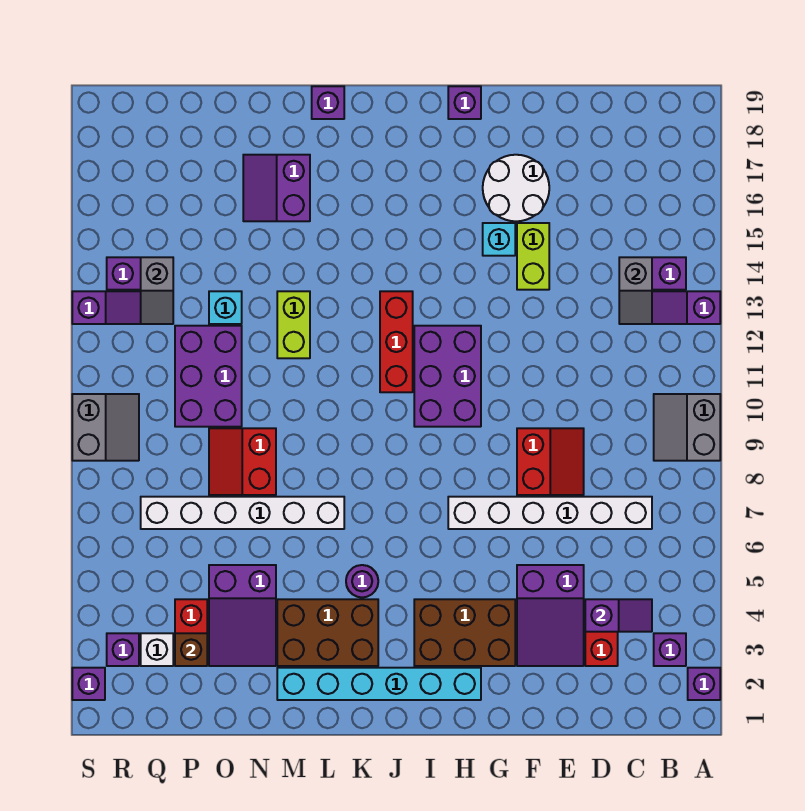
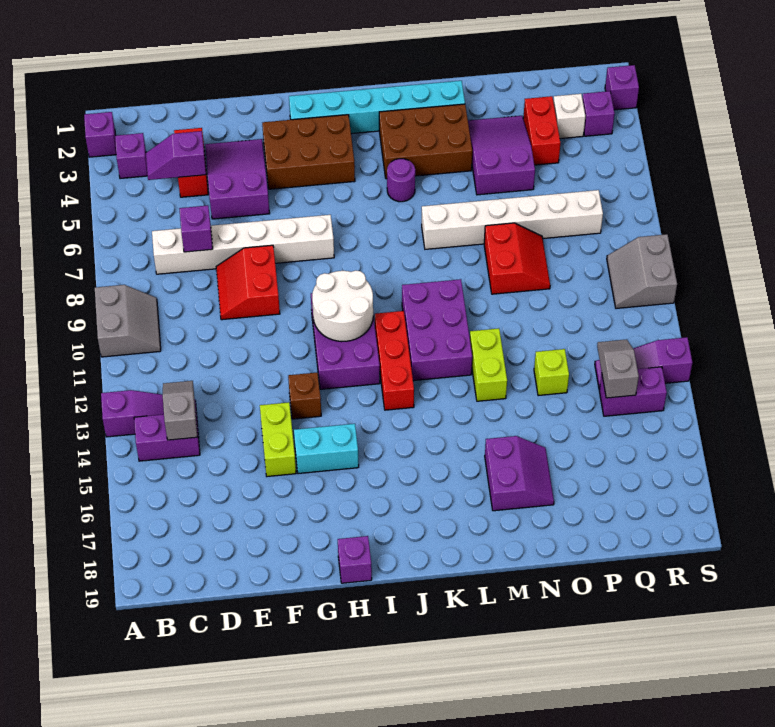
white 2x2 round brick [483,155,549,221] -> white 2x2 round brick moved to [312,271,373,342]
cyan 1x1 brick [483,223,515,256] -> cyan 1x2 brick [294,424,359,474]
purple 1x1 brick [312,86,344,119] -> purple 1x1 brick moved to [179,205,213,252]
purple 2x3 brick [175,326,242,427] -> purple 2x3 brick moved to [402,279,472,381]
cyan 1x1 brick [209,291,242,324] -> lime 1x1 brick [534,349,569,396]
brown 1x1 brick [175,633,207,666] -> brown 1x1 brick moved to [288,373,321,419]

